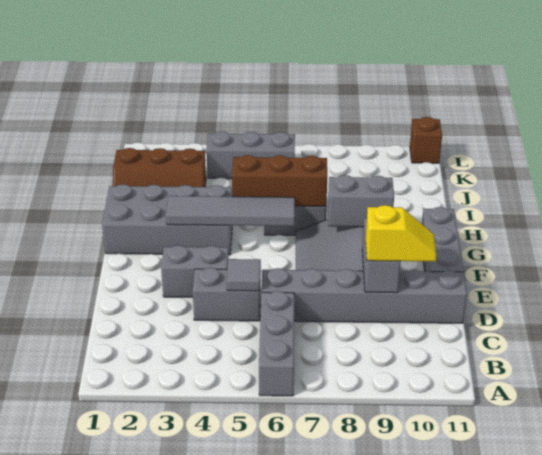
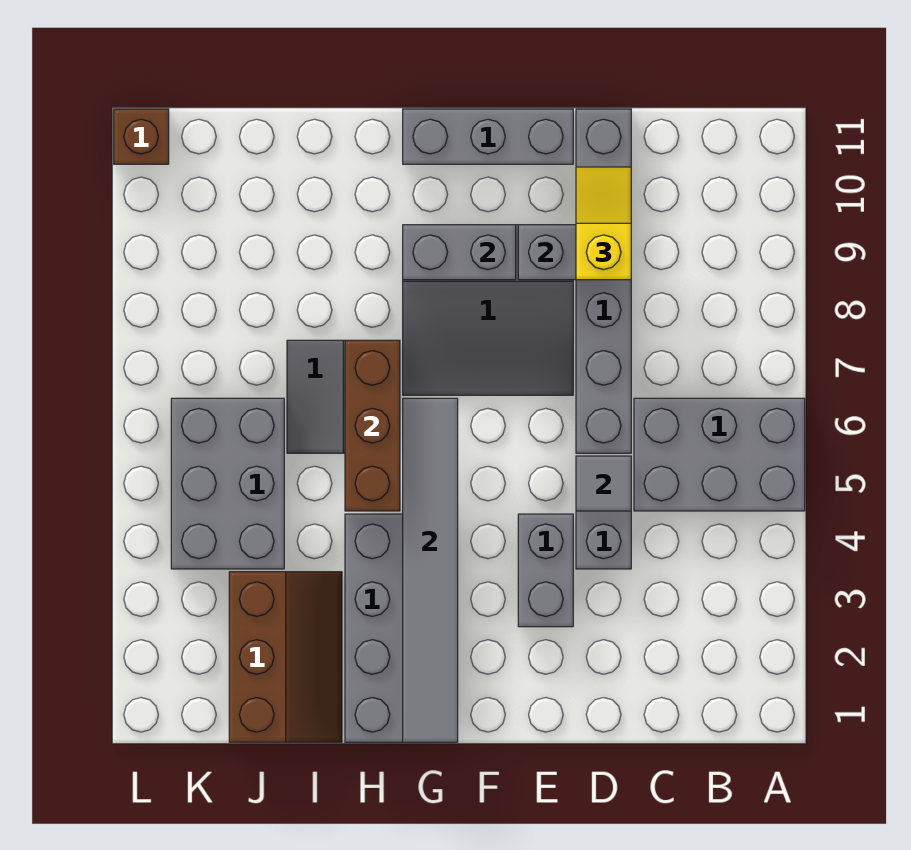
grey 1x3 brick [259,291,294,396] -> grey 2x3 brick [634,398,805,511]
grey 1x4 tile [166,196,295,226] -> grey 1x6 tile [403,398,458,742]
grey 1x2 brick [328,175,394,227] -> grey 1x2 brick turned to [403,225,516,280]
grey 1x3 brick [206,132,295,179] -> grey 2x3 brick [171,398,284,569]

